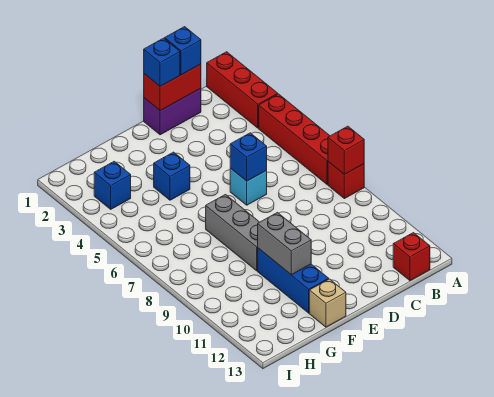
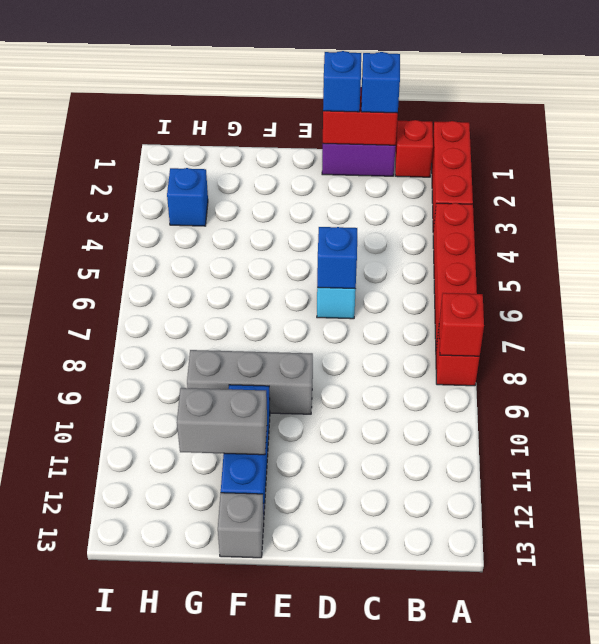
red 1x1 brick [393,233,430,281] -> red 1x1 brick moved to [395,120,433,177]
blue 1x1 brick [154,152,190,200] -> none
grey 1x3 brick [206,195,259,271] -> grey 1x3 brick turned to [187,350,313,414]
grey 1x2 brick [258,213,311,275] -> grey 1x2 brick turned to [177,388,267,455]
tan 1x1 brick [309,279,346,327] -> grey 1x1 brick [218,493,264,558]

